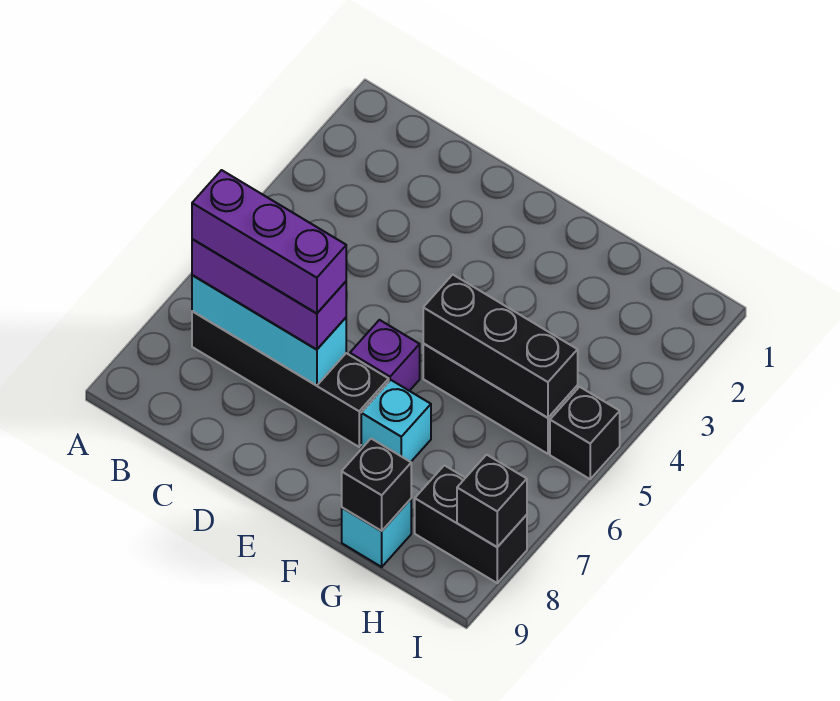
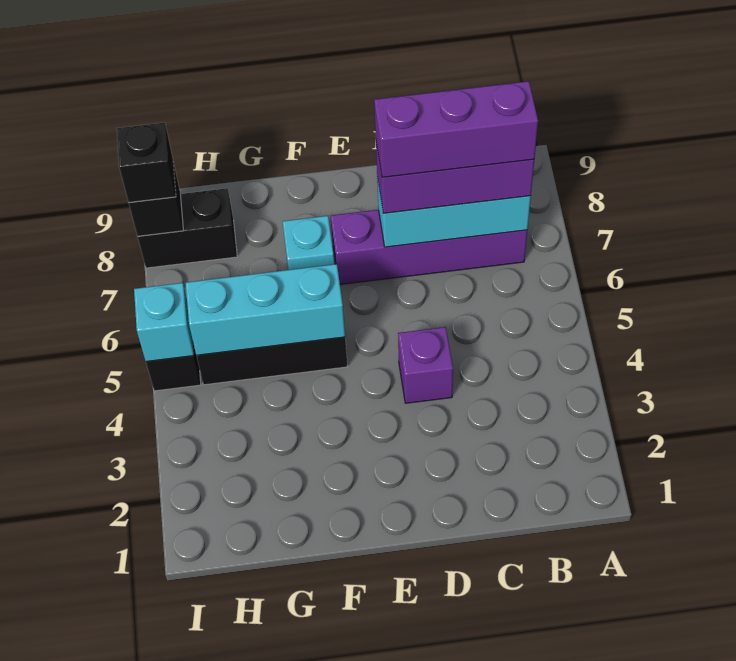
black 1x4 brick [192,311,389,447] -> purple 1x4 brick [331,210,527,284]
purple 1x1 brick [350,320,420,391] -> purple 1x1 brick moved to [398,327,453,403]
black 1x3 brick [423,275,578,418] -> cyan 1x3 brick [186,264,345,355]
cyan 1x1 brick [342,499,411,567] -> cyan 1x1 brick moved to [134,283,194,362]
black 1x1 brick [342,439,411,531] -> black 1x1 brick moved to [117,123,176,202]

